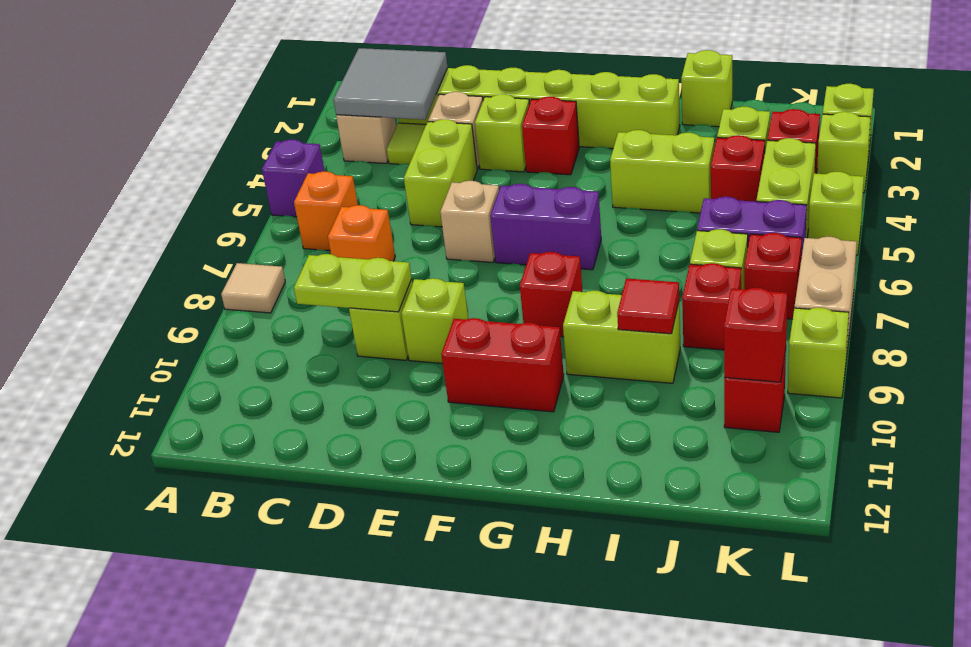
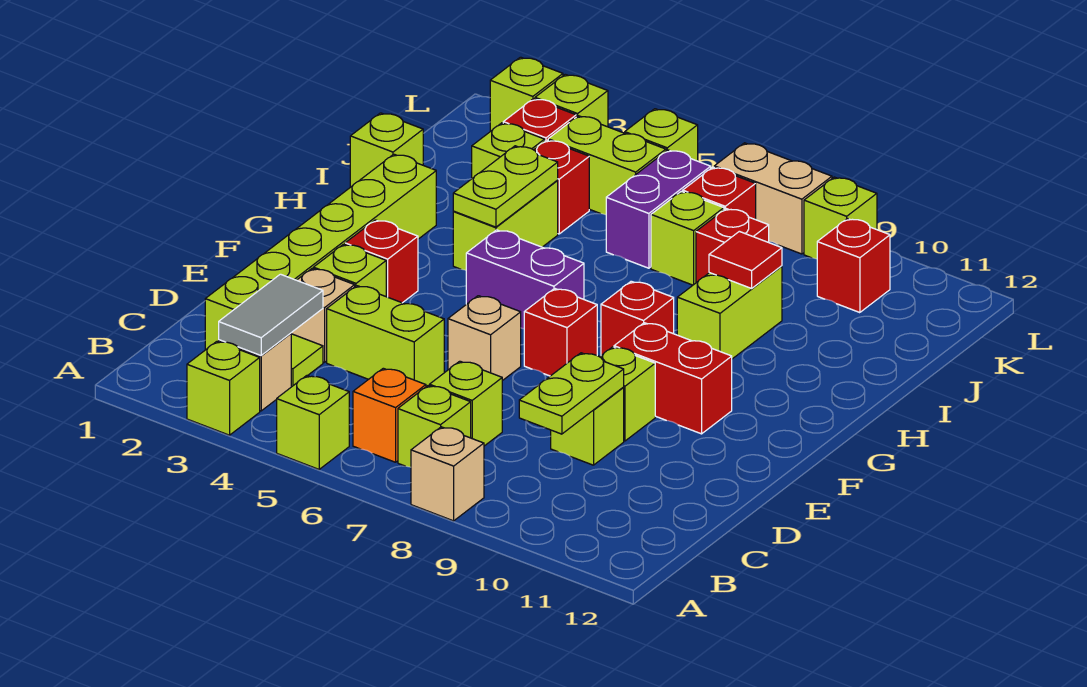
none -> lime 1x1 brick [187,341,260,435]
purple 1x1 brick [262,139,325,217] -> lime 1x1 brick [277,376,349,469]
tan 1x1 tile [221,263,285,313] -> tan 1x1 brick [411,427,484,521]
grey 2x2 tile [333,48,448,120] -> grey 1x2 tile [219,274,323,356]
none -> lime 1x1 brick [398,386,471,467]
orange 1x1 brick [328,205,395,261] -> lime 1x1 brick [430,361,502,446]
purple 1x2 brick [490,184,601,270] -> purple 1x2 brick turned to [466,230,584,329]
red 1x2 brick [441,318,564,412] -> red 1x2 brick turned to [614,323,732,434]
none -> lime 1x2 plate [453,146,558,227]
red 1x1 brick [724,288,787,382] -> red 1x1 brick moved to [524,288,597,376]

